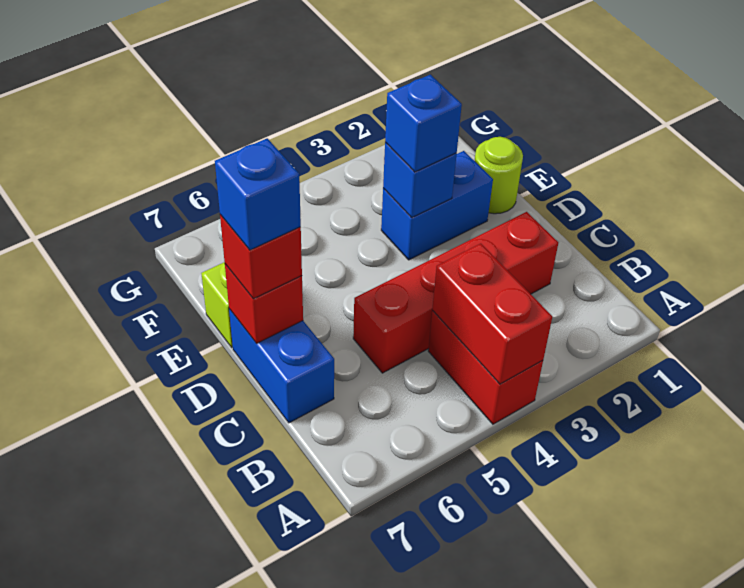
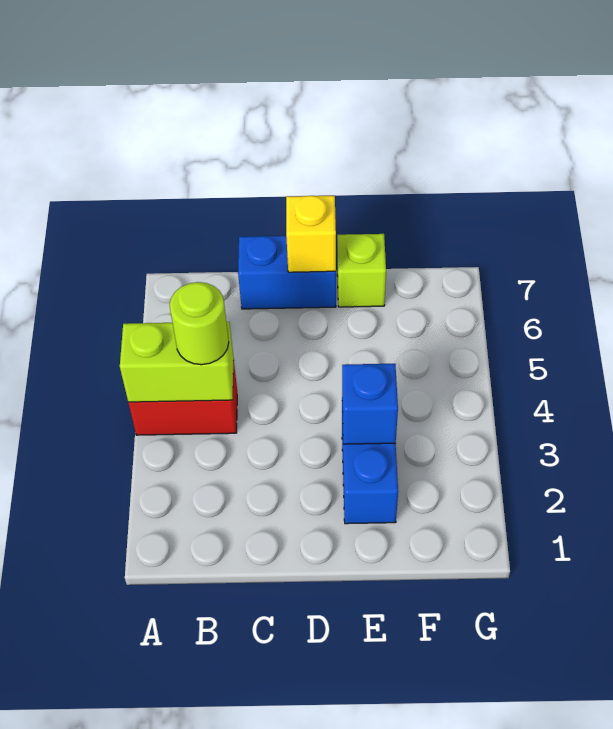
red 1x2 brick [432,244,552,384] -> lime 1x2 brick [120,322,234,402]
red 1x4 brick [353,212,558,373] -> none
red 1x1 brick [225,264,303,343] -> yellow 1x1 brick [286,196,336,272]
red 1x1 brick [220,215,302,299] -> none
blue 1x1 brick [215,138,301,250] -> none
lime 1x1 round brick [475,137,523,214] -> lime 1x1 round brick moved to [170,282,229,365]
blue 1x1 brick [385,75,462,172] -> none

